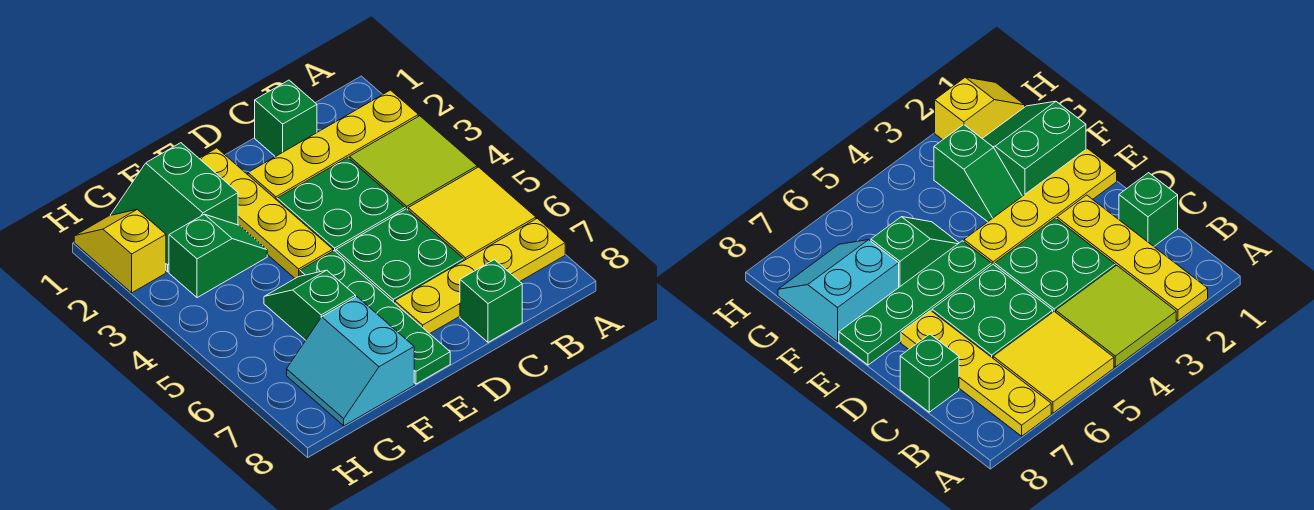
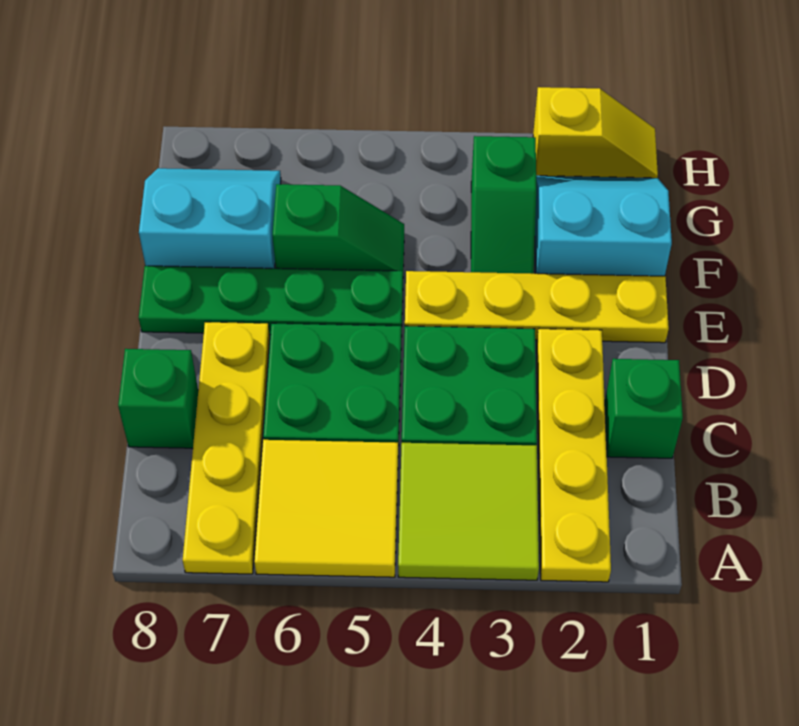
green 2x2 slope [111,143,238,272] -> cyan 2x2 slope [535,176,672,276]

